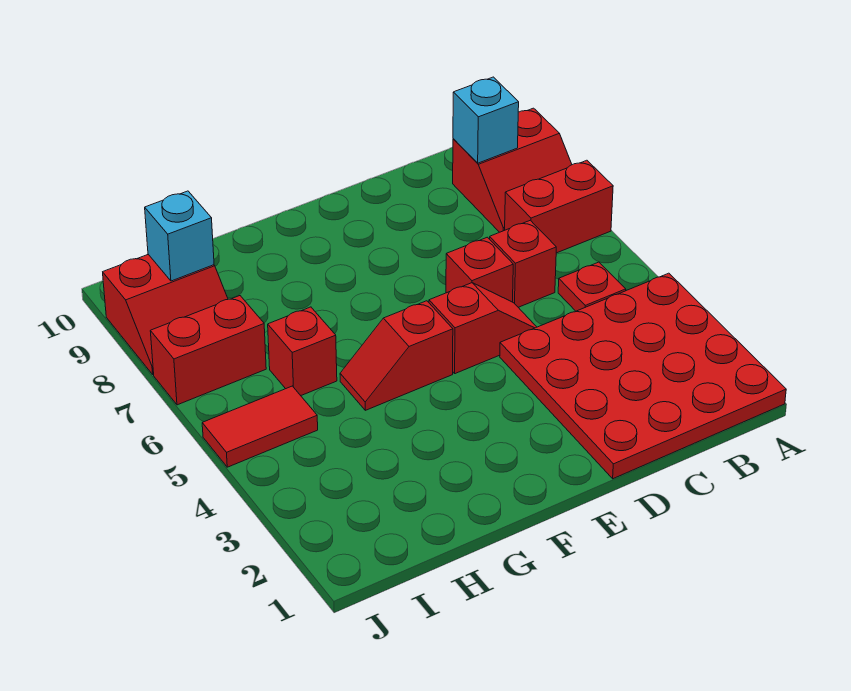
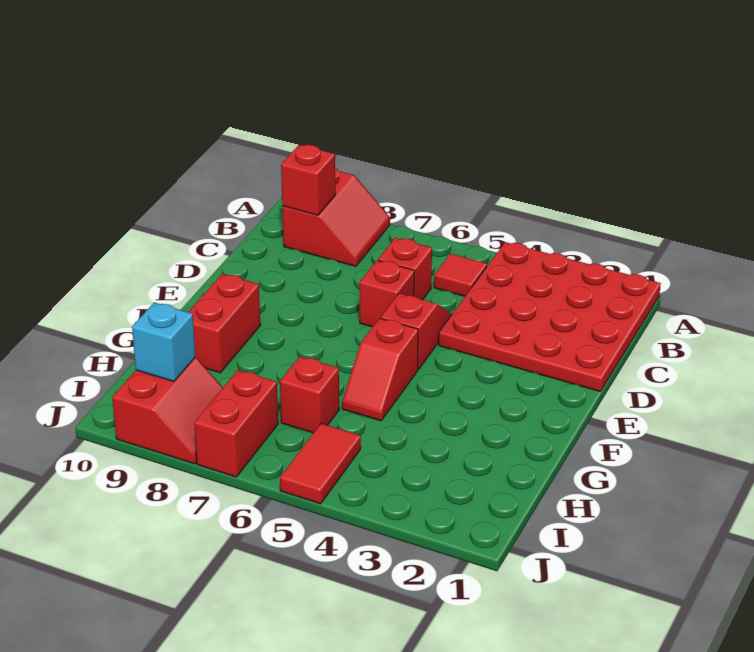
red 1x2 brick [505,160,613,253] -> red 1x2 brick moved to [188,274,260,373]
red 1x1 plate [558,262,626,311] -> red 1x1 tile [434,254,487,296]
cyan 1x1 brick [453,77,519,163] -> red 1x1 brick [281,145,335,215]

